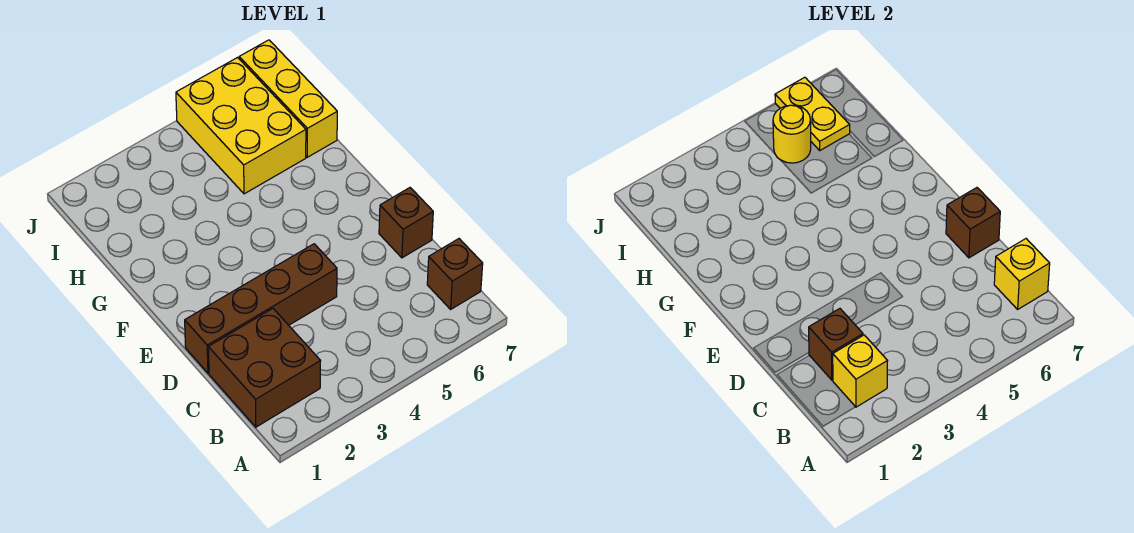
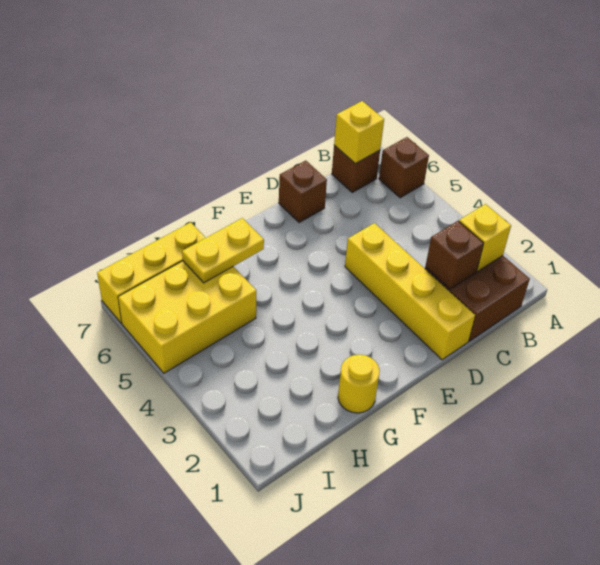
brown 1x4 brick [185,244,337,373] -> yellow 1x4 brick [345,223,475,360]
brown 1x1 brick [946,188,1000,258] -> brown 1x1 brick moved to [379,137,429,198]
yellow 1x1 round brick [773,105,811,163] -> yellow 1x1 round brick moved to [338,355,380,413]
yellow 1x2 plate [775,77,850,150] -> yellow 1x2 plate moved to [182,218,264,283]

